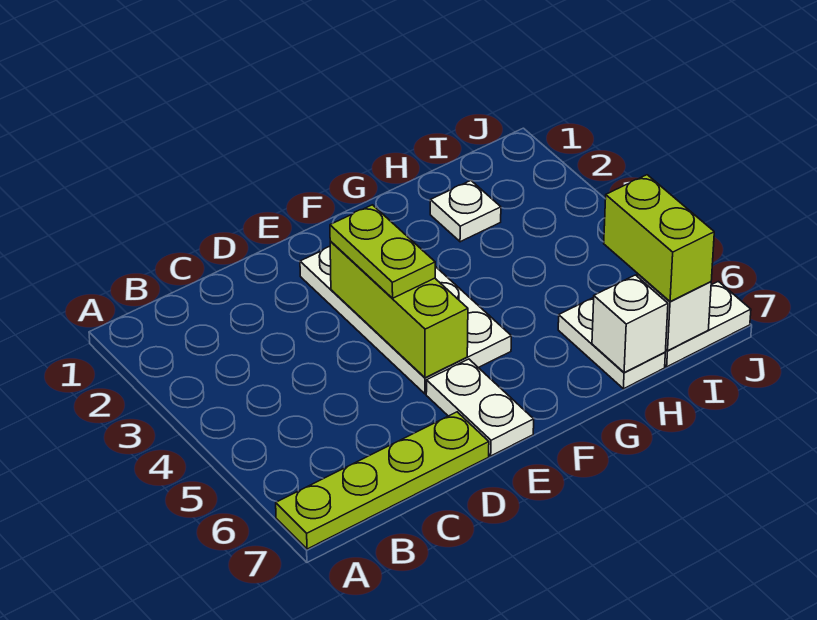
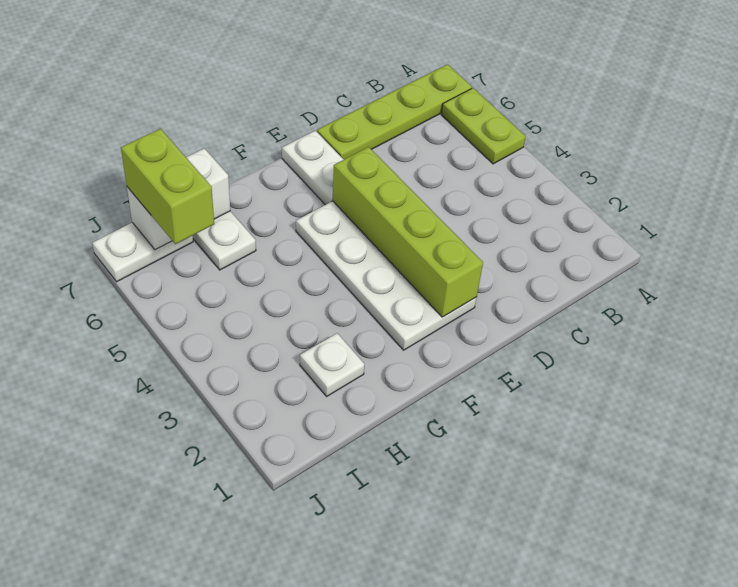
lime 1x3 brick [330,241,468,378] -> lime 1x4 brick [333,147,483,317]
lime 1x2 plate [330,205,435,298] -> lime 1x2 plate moved to [441,88,526,164]

